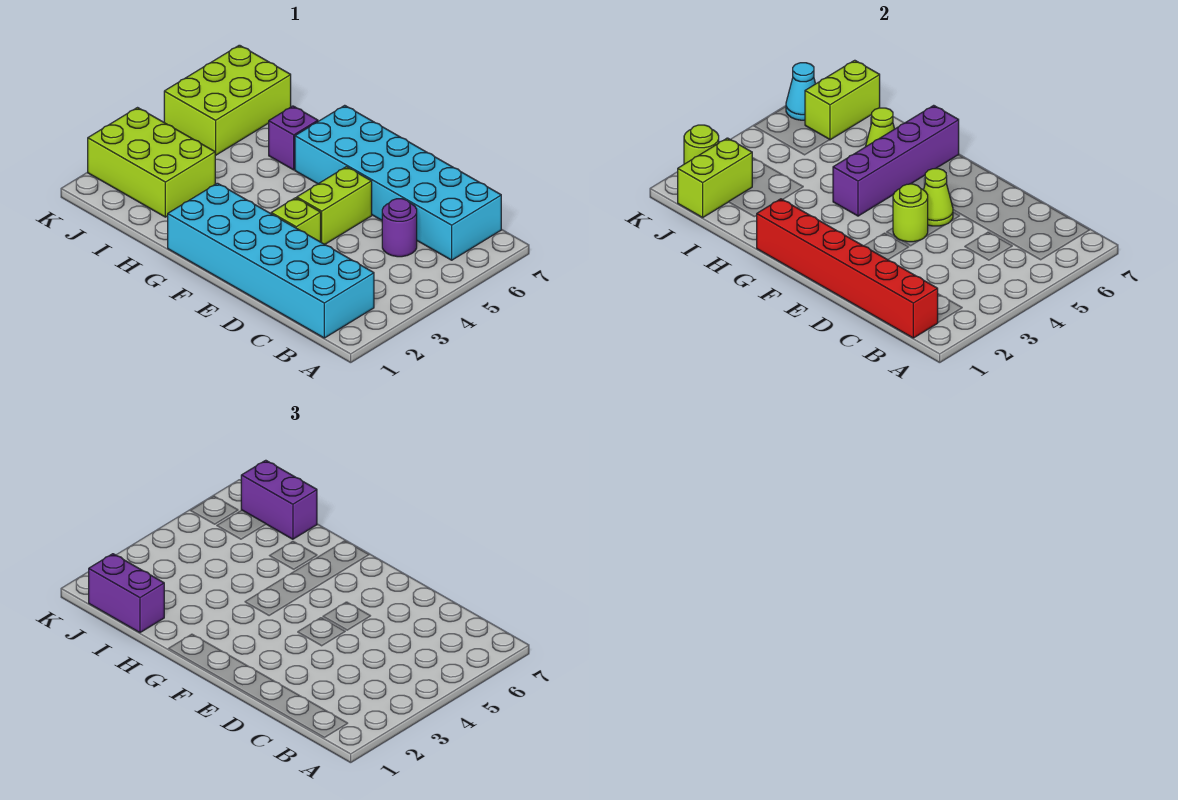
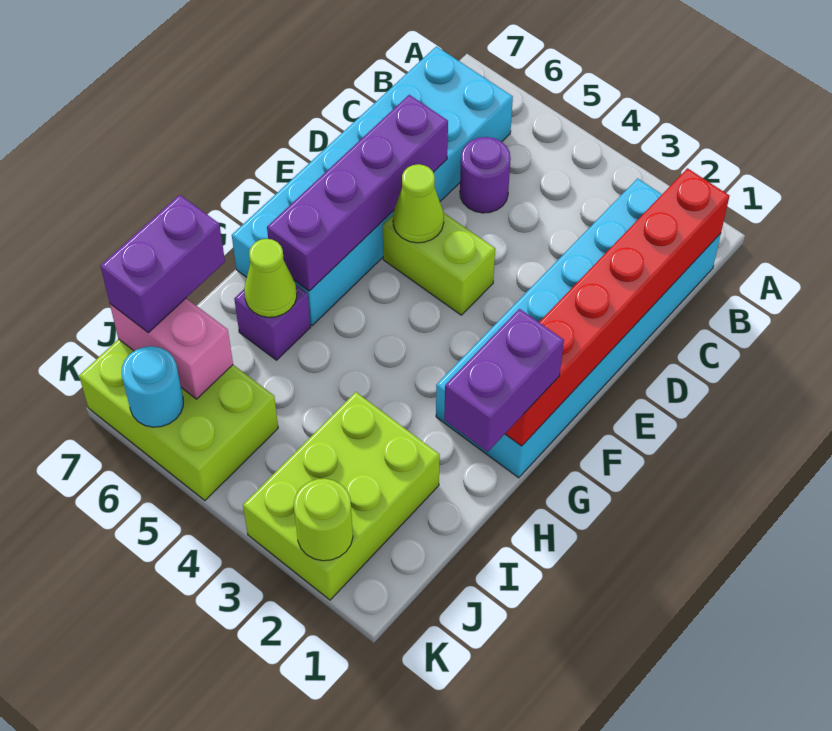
lime 1x1 brick [271,198,321,242] -> none
lime 1x1 round brick [893,184,928,242] -> none
purple 1x4 brick [833,105,959,216] -> purple 1x4 brick turned to [267,95,448,291]
purple 1x2 brick [89,554,164,633] -> purple 1x2 brick moved to [444,309,564,452]
lime 1x2 brick [678,138,752,218] -> none
lime 1x2 brick [805,60,880,140] -> pink 1x2 brick [110,298,233,399]
cyan 1x1 cone [786,63,815,120] -> cyan 1x1 round brick [122,346,183,427]

